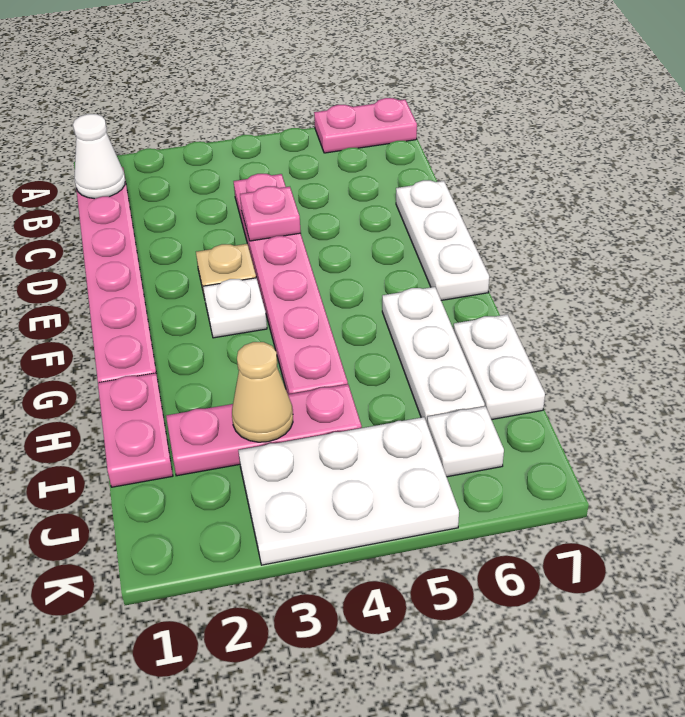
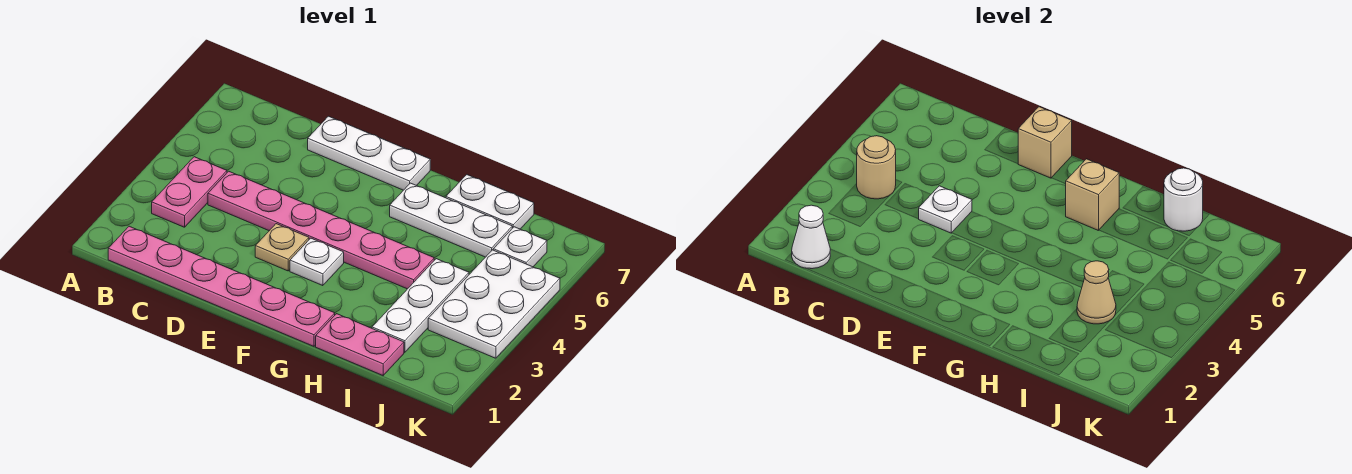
pink 1x2 plate [314,98,417,153] -> pink 1x2 plate moved to [152,157,227,227]
none -> tan 1x1 round brick [857,136,896,199]
pink 1x1 plate [240,186,301,241] -> white 1x1 plate [919,186,972,233]
none -> tan 1x1 brick [1018,107,1072,178]
none -> tan 1x1 brick [1066,159,1119,231]
pink 1x3 plate [166,384,362,476] -> white 1x3 plate [372,259,469,352]
none -> white 1x1 round brick [1164,168,1203,231]

